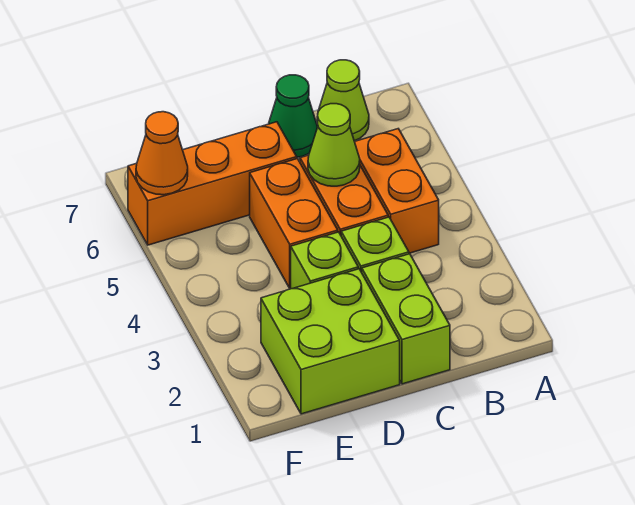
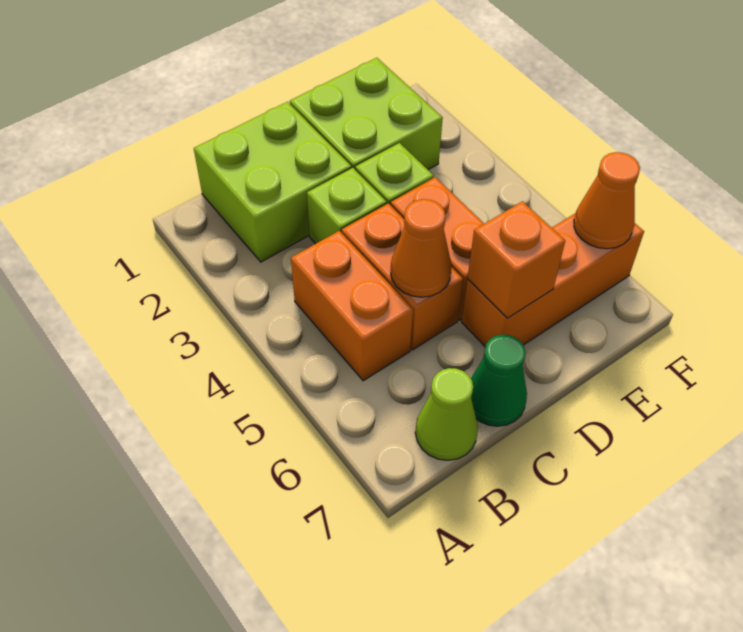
lime 1x2 brick [362,254,450,384] -> lime 2x2 brick [194,102,351,262]
lime 1x1 cone [308,104,360,186] -> orange 1x1 cone [391,199,452,297]
none -> orange 1x1 brick [468,201,565,318]

